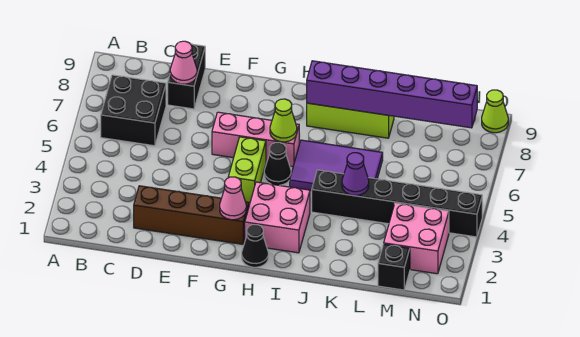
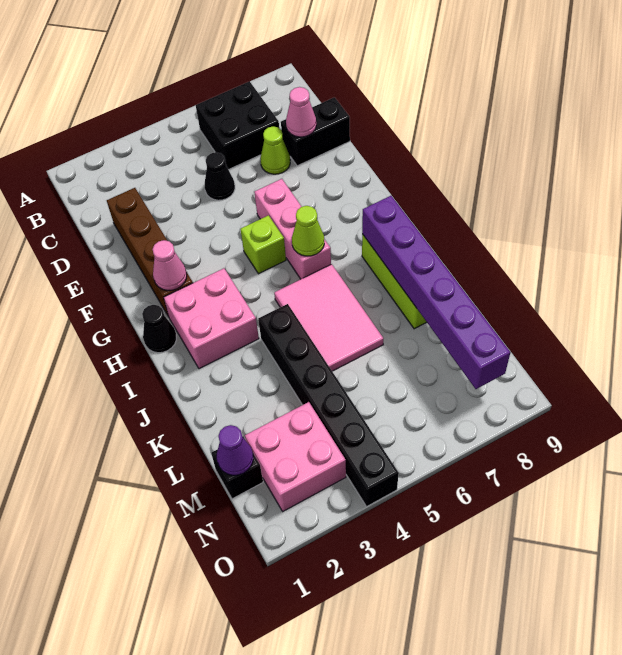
lime 1x2 brick [228,137,266,203] -> lime 1x1 brick [240,215,286,274]
black 1x1 cone [264,143,291,185] -> black 1x1 cone moved to [205,152,235,200]
purple 2x3 tile [290,140,383,191] -> pink 2x3 tile [274,264,383,371]
purple 1x1 cone [342,153,369,195] -> purple 1x1 cone moved to [217,425,253,475]
lime 1x1 cone [482,90,508,133] -> lime 1x1 cone moved to [260,126,290,174]

